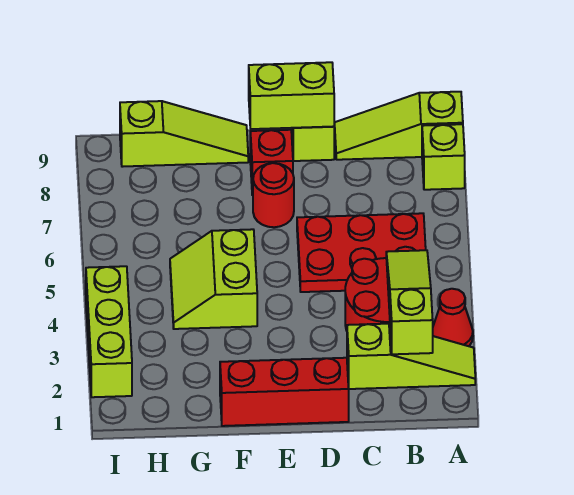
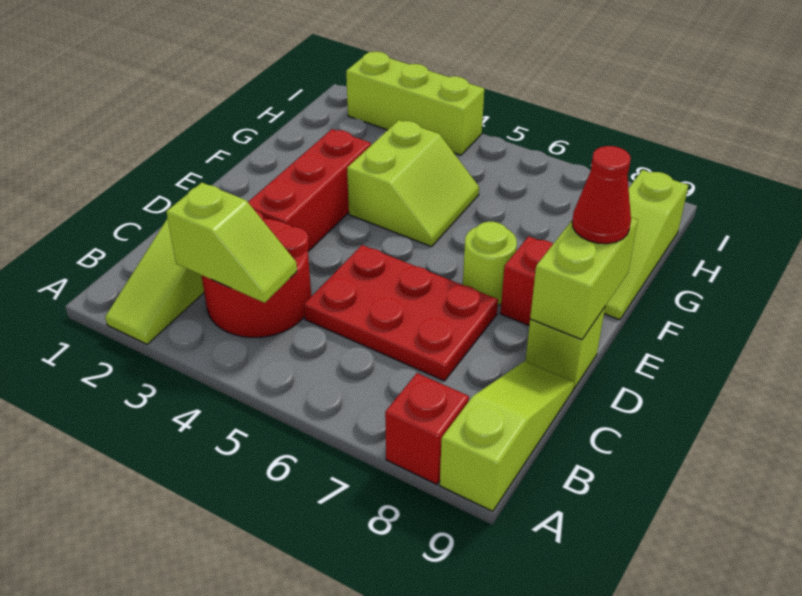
red 1x1 cone [433,289,473,346] -> red 1x1 cone moved to [572,146,631,244]
lime 1x1 brick [422,124,465,190] -> red 1x1 brick [385,373,469,484]
lime 1x3 slope [386,250,433,354] -> lime 1x2 slope [166,183,297,303]
red 2x3 plate [297,213,426,292] -> red 2x3 plate turned to [304,245,498,381]
red 1x3 brick [220,358,349,426] -> red 1x3 brick moved to [248,129,371,251]
red 1x1 round brick [253,163,294,227] -> lime 1x1 round brick [463,222,517,305]
lime 2x2 slope [170,229,257,329] -> lime 2x2 slope turned to [347,120,479,247]

